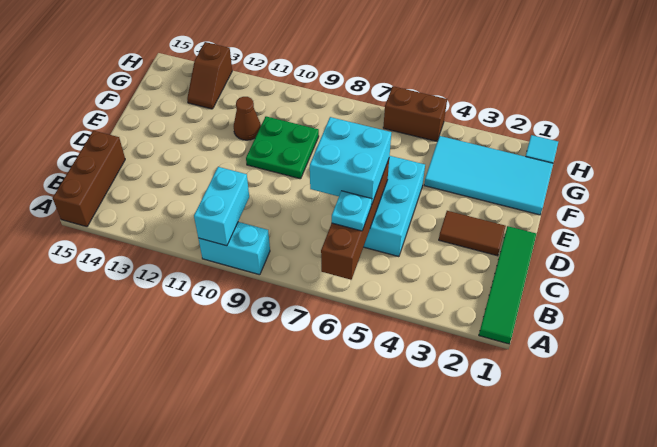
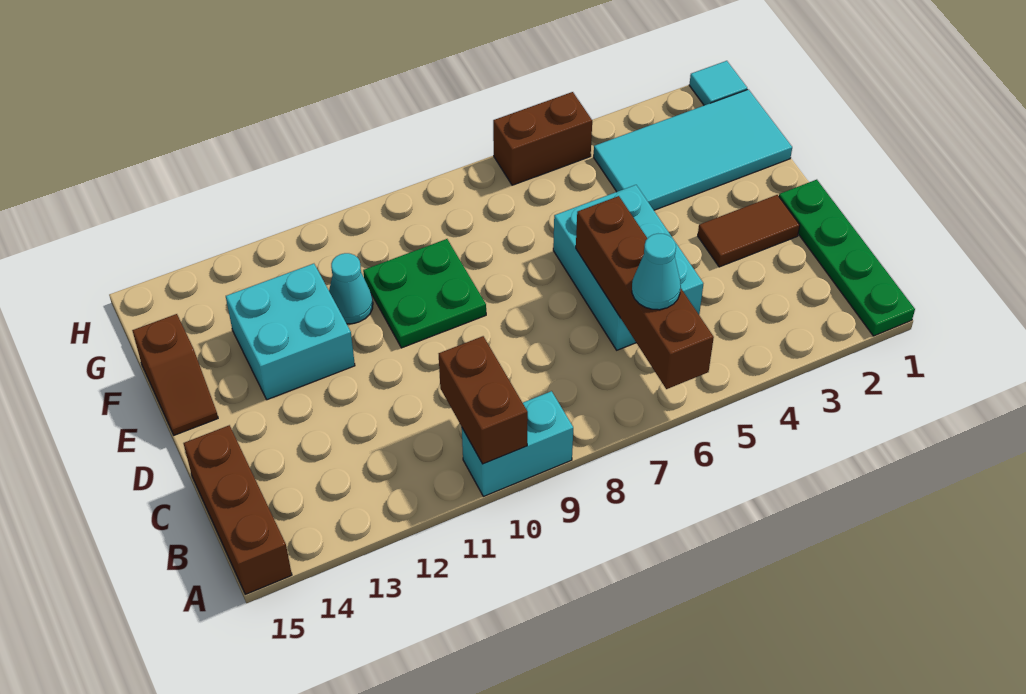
green 1x4 tile [479,226,537,344] -> green 1x4 plate [779,180,915,336]
cyan 1x2 brick [194,167,249,246] -> brown 1x2 brick [439,336,528,464]
cyan 1x1 plate [332,191,372,231] -> cyan 1x1 cone [632,234,681,310]
cyan 2x2 brick [310,117,391,205] -> cyan 2x2 brick moved to [226,264,355,400]
brown 1x1 cone [234,97,261,140] -> cyan 1x1 cone [329,253,373,324]
brown 1x2 slope [187,42,232,109] -> brown 1x2 slope moved to [132,314,218,435]

